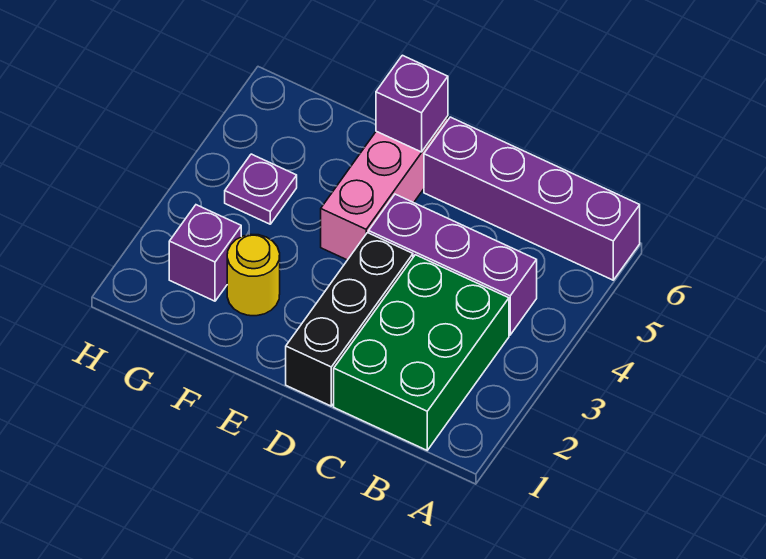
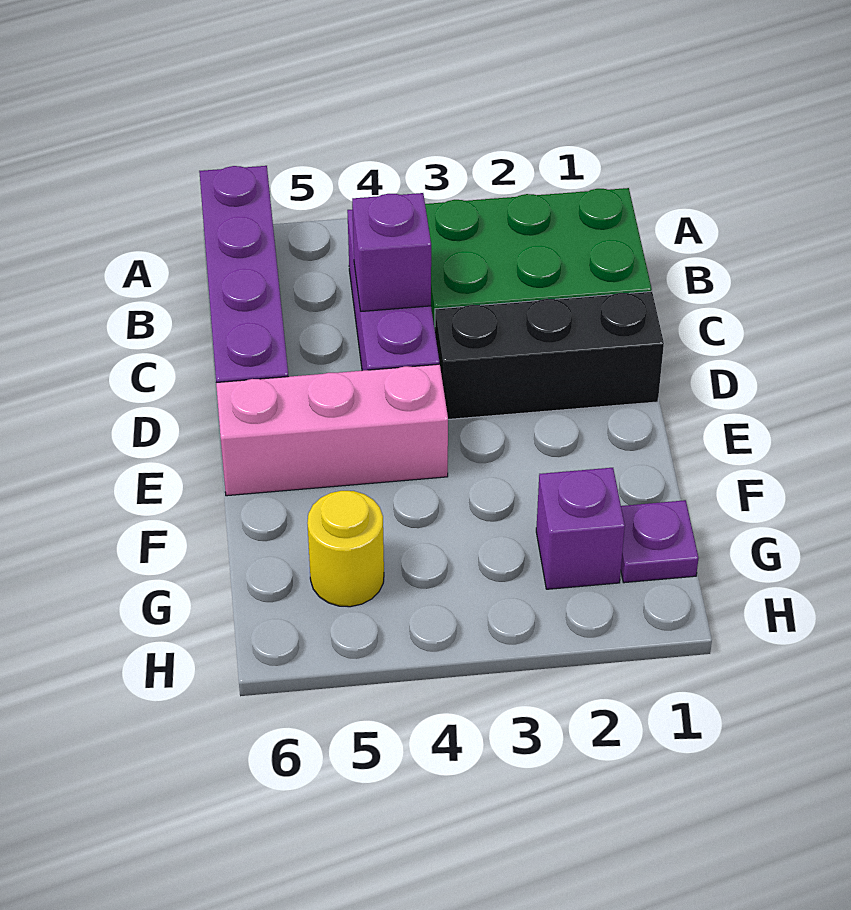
purple 1x1 brick [376,55,448,152] -> purple 1x1 brick moved to [352,193,431,311]
yellow 1x1 round brick [227,235,280,316] -> yellow 1x1 round brick moved to [307,491,384,607]
purple 1x1 plate [225,154,297,224] -> purple 1x1 plate moved to [621,500,699,583]

